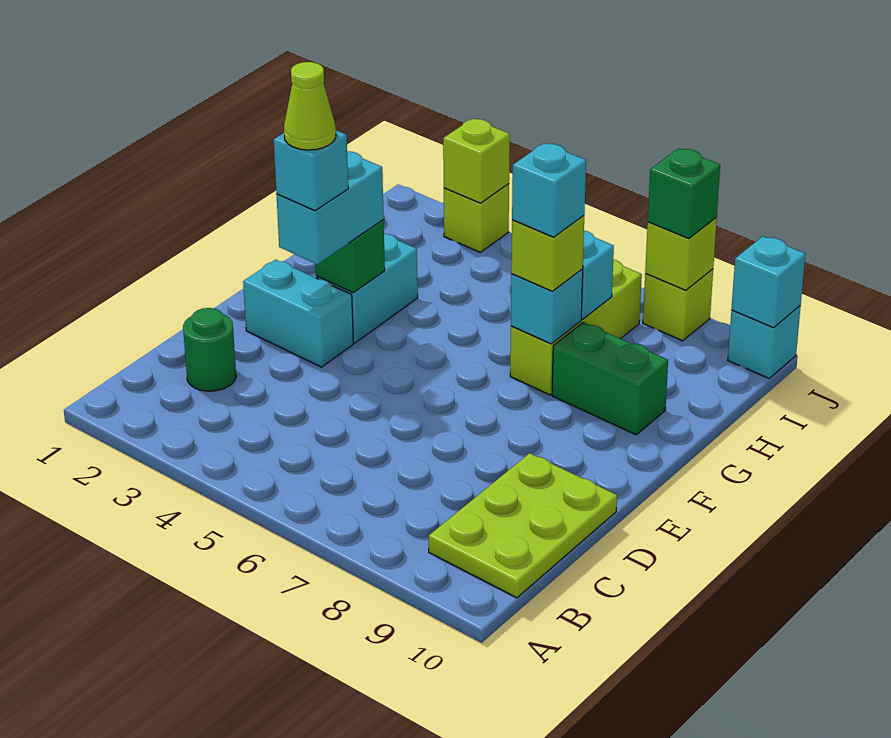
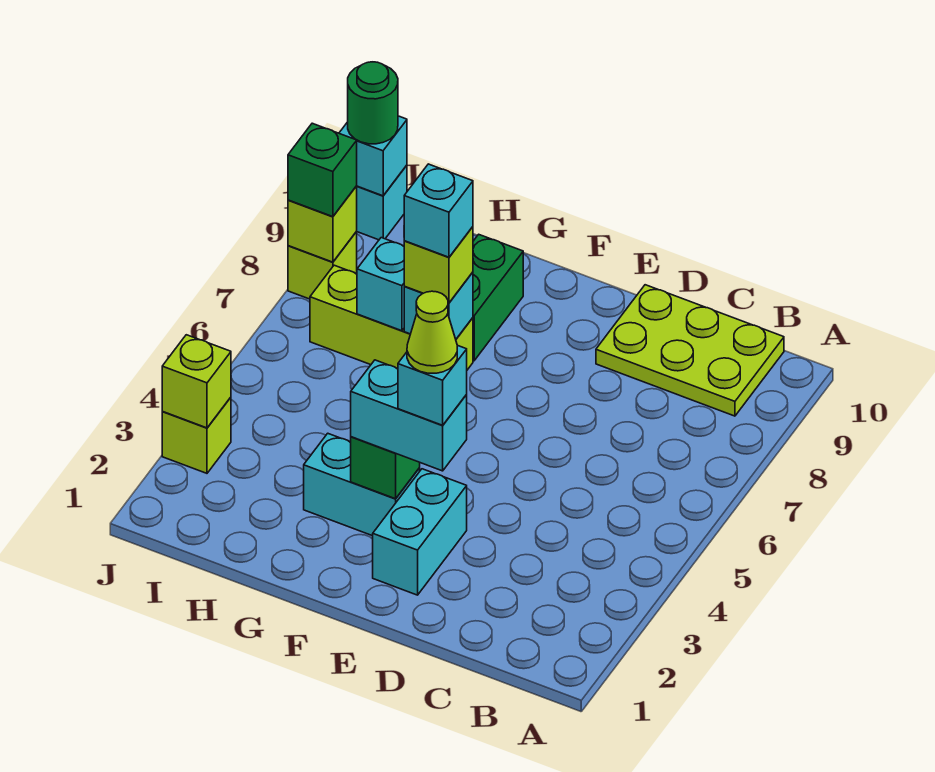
green 1x1 round brick [183,308,236,391] -> green 1x1 round brick moved to [348,62,398,144]

